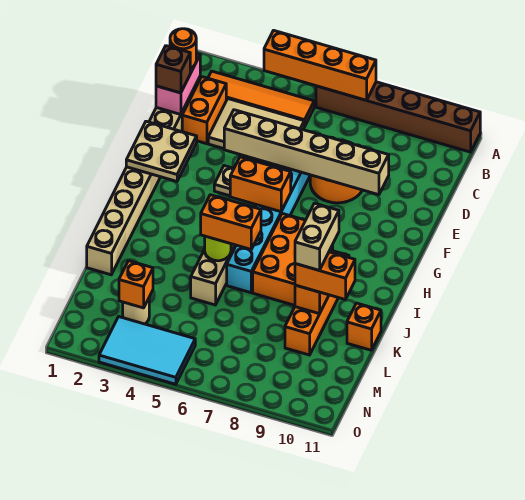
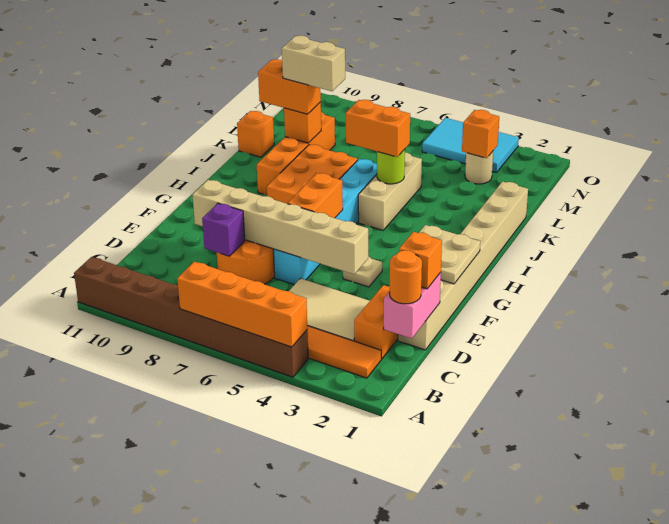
brown 1x6 brick [316,82,480,152] -> brown 1x8 brick [74,257,308,377]
brown 1x1 brick [156,46,190,93] -> orange 1x1 brick [399,232,442,289]
none -> purple 1x1 brick [202,203,245,256]
orange 1x2 brick [230,157,291,212] -> orange 1x2 brick turned to [288,173,343,218]
tan 1x2 brick [295,203,339,270] -> tan 1x2 brick turned to [282,35,345,91]

